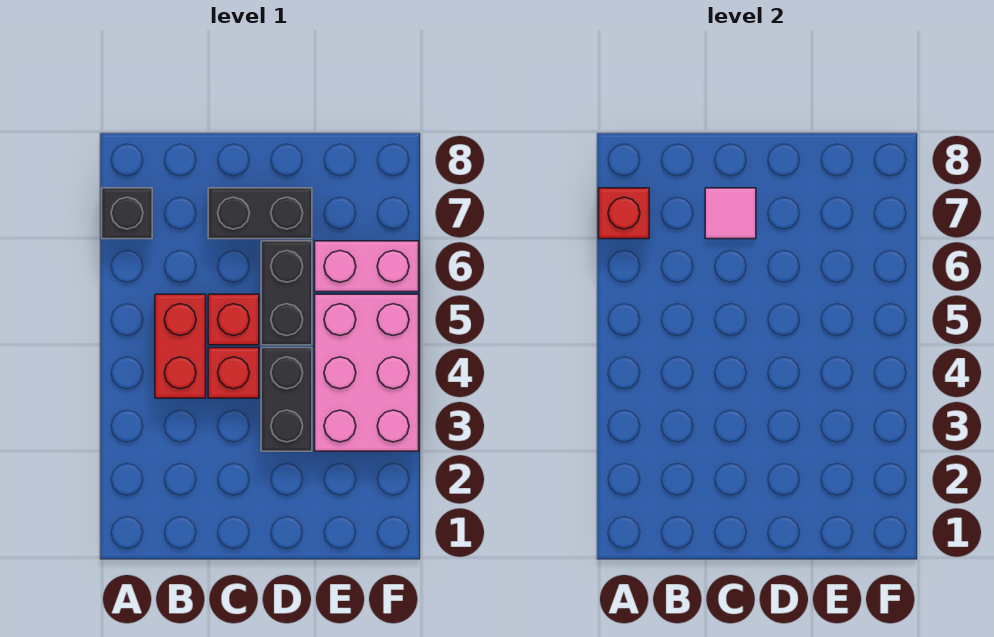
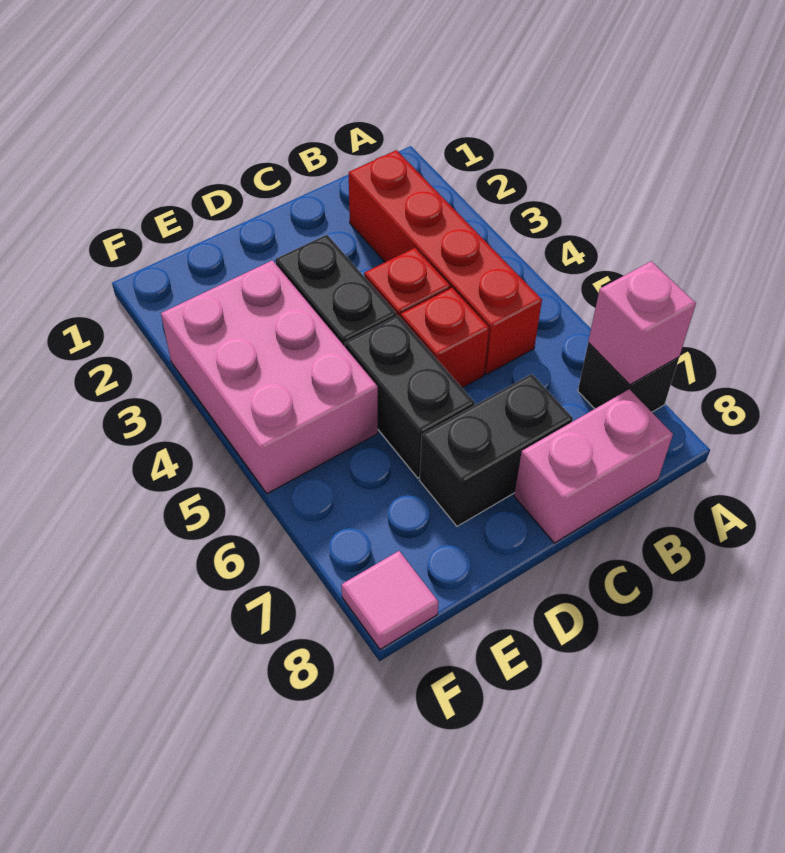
red 1x1 brick [599,188,649,239] -> pink 1x1 brick [588,261,696,385]
red 1x2 brick [155,294,206,398] -> red 1x4 brick [349,150,542,374]
pink 1x1 tile [705,188,756,239] -> pink 1x1 tile moved to [342,551,438,650]
pink 1x2 brick [315,241,419,292] -> pink 1x2 brick moved to [514,389,673,543]

